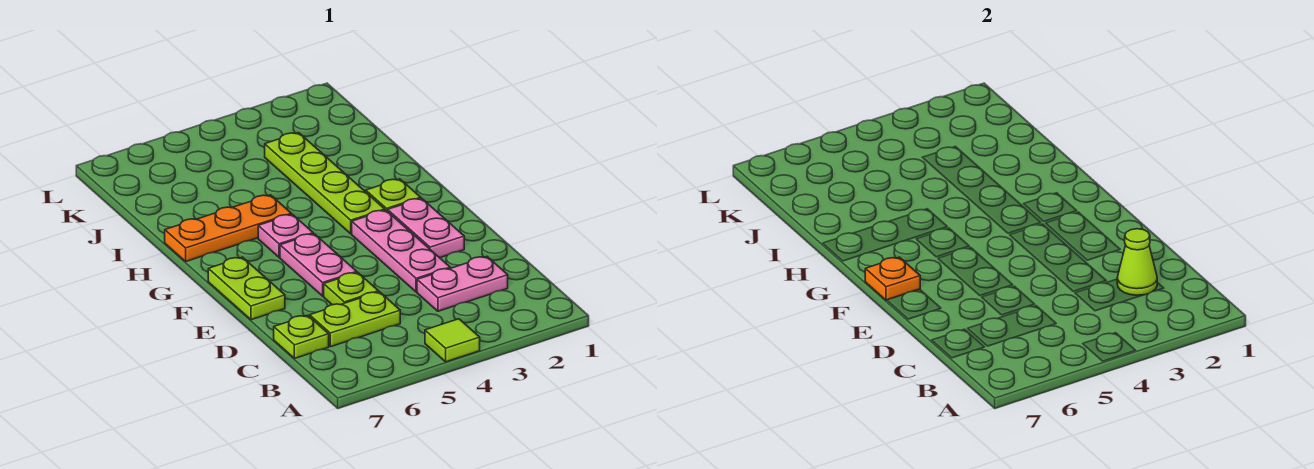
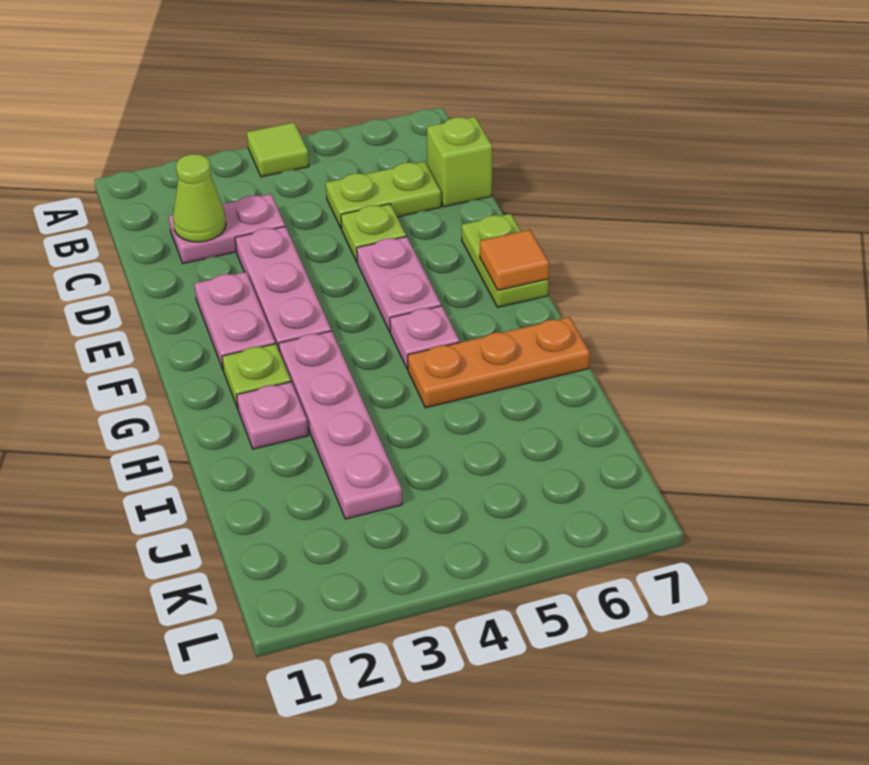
lime 1x1 plate [274,315,329,359] -> lime 1x1 brick [427,117,492,207]
orange 1x1 plate [865,257,920,300] -> orange 1x1 tile [480,230,549,290]
lime 1x4 plate [265,133,385,234] -> pink 1x4 plate [279,331,402,519]
none -> pink 1x1 plate [237,382,308,449]

